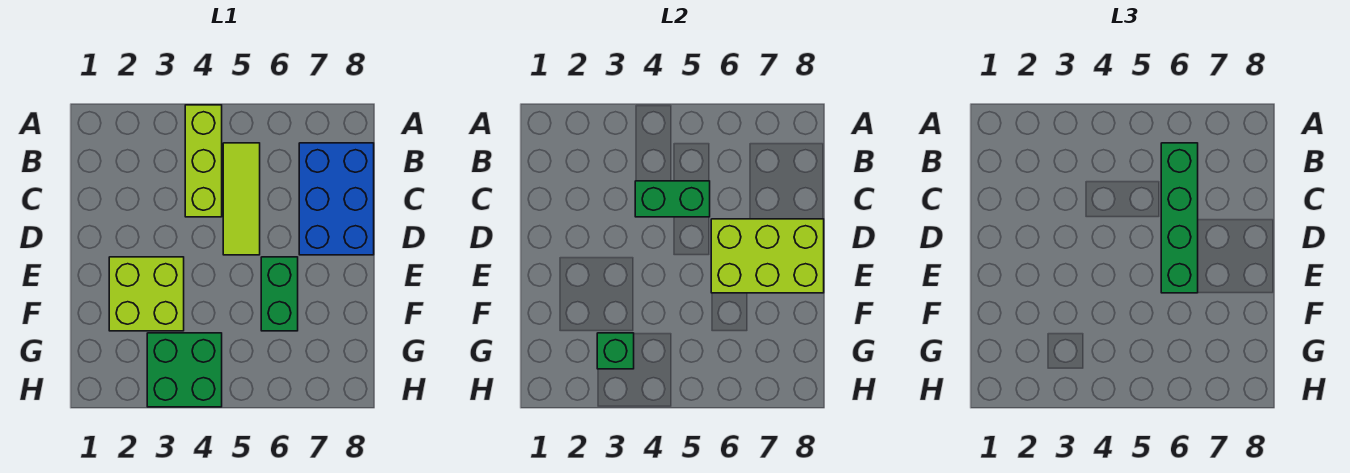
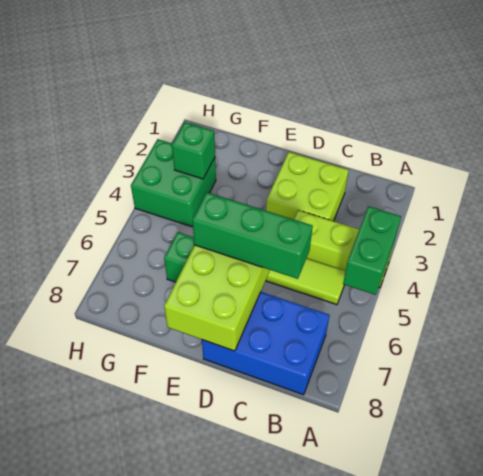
green 1x4 brick [1161,143,1198,293] -> green 1x3 brick [192,192,313,279]
green 1x2 brick [635,181,710,217] -> green 1x2 brick moved to [343,206,401,295]
lime 2x2 brick [109,257,184,331] -> lime 2x2 brick moved to [266,152,349,221]

